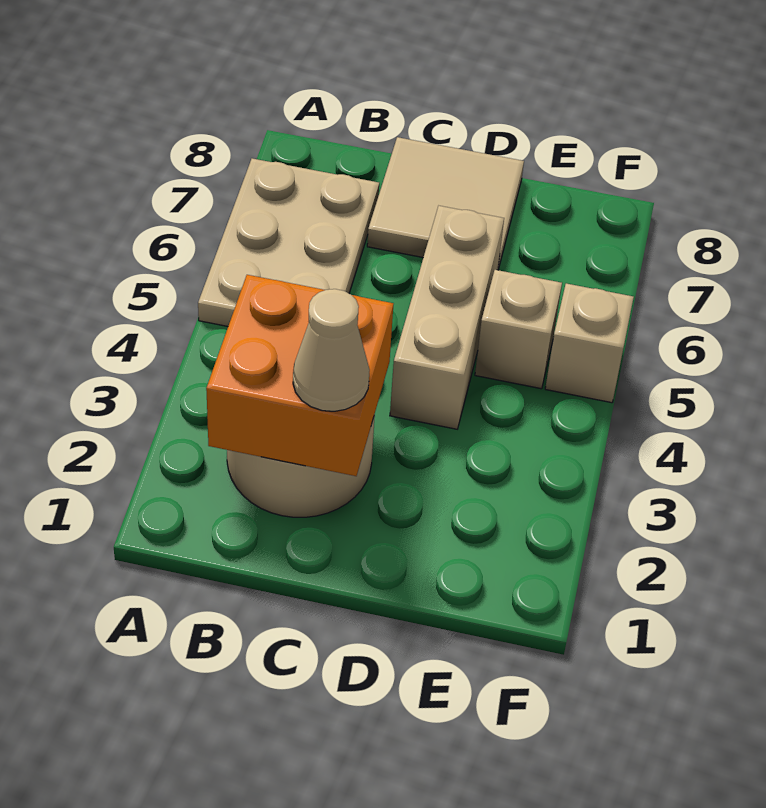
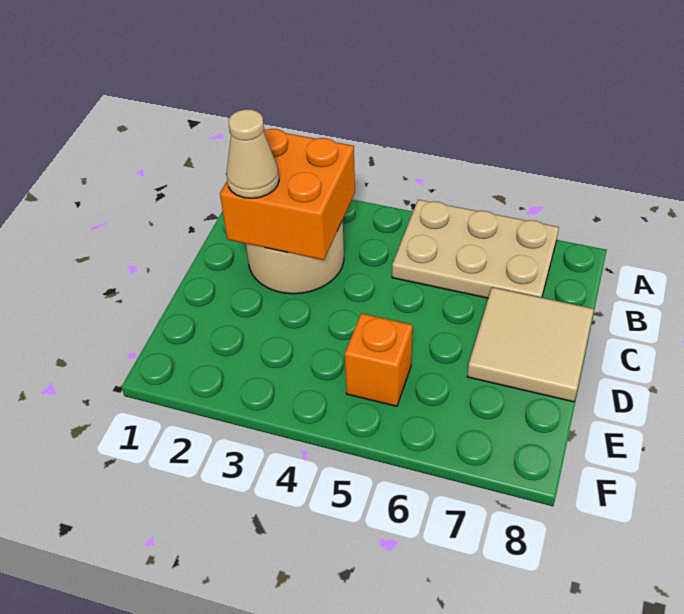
tan 1x3 brick [390,206,504,429] -> none
tan 1x1 brick [475,270,562,389] -> orange 1x1 brick [345,313,413,406]
tan 1x1 brick [545,283,634,403] -> none

